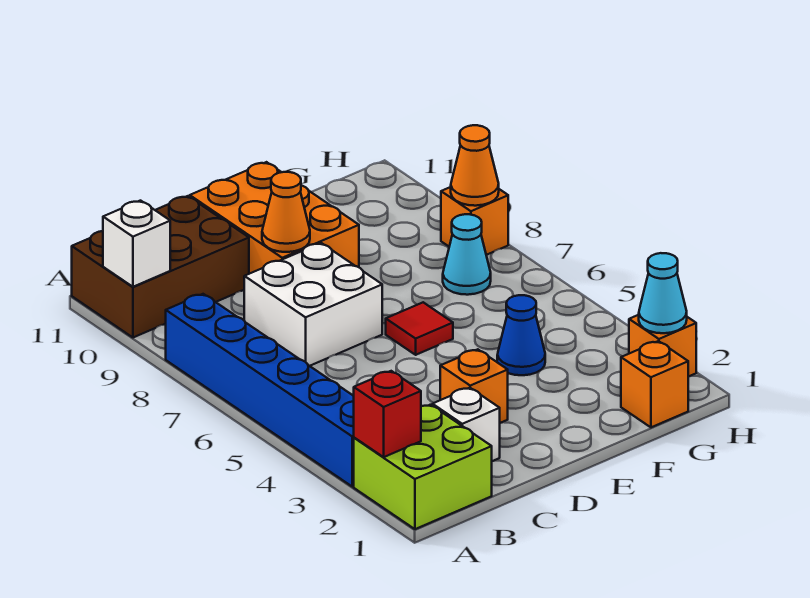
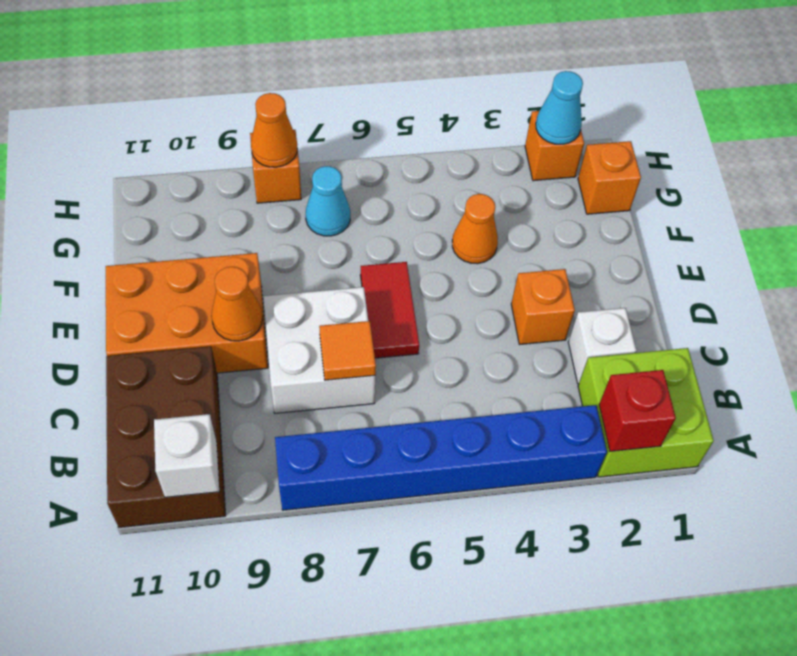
none -> orange 1x1 tile [319,321,376,380]
red 1x1 tile [386,302,453,355] -> red 1x2 tile [360,262,419,358]
blue 1x1 cone [497,295,545,375] -> orange 1x1 cone [452,194,498,264]

